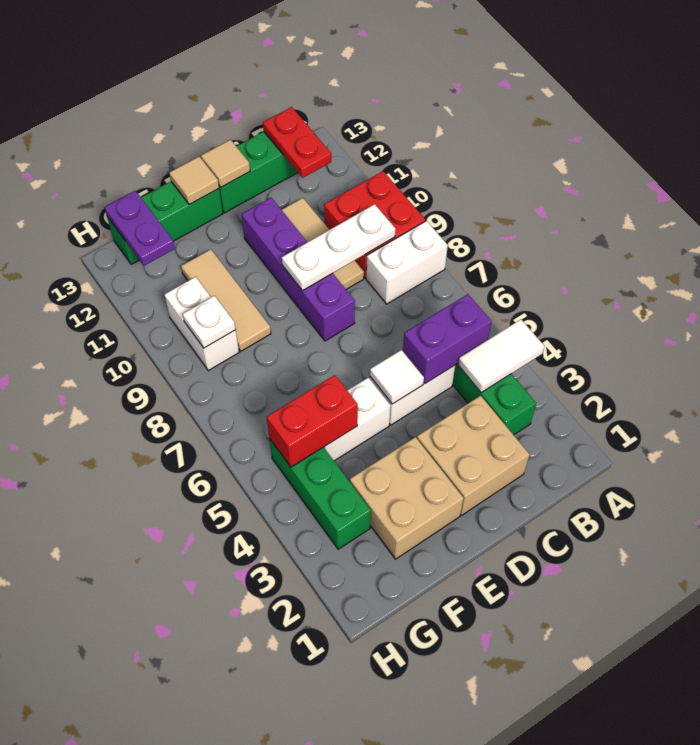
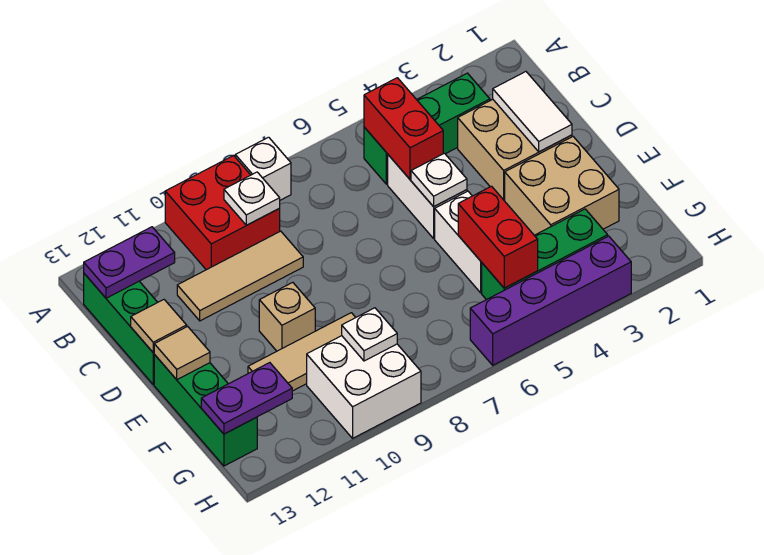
white 1x2 tile [458,320,545,392] -> white 1x2 tile moved to [493,72,572,152]
white 1x2 brick [366,221,448,304] -> white 1x1 brick [235,137,291,200]
purple 1x2 brick [403,294,491,383] -> red 1x2 brick [364,78,443,179]
white 1x3 plate [282,204,395,291] -> white 1x1 plate [224,172,280,225]
red 1x2 plate [263,107,331,178] -> purple 1x2 plate [84,227,175,298]
white 1x1 tile [370,350,424,404] -> white 1x1 plate [411,153,467,207]
purple 1x4 brick [242,198,355,341] -> purple 1x4 brick moved to [470,236,631,365]
none -> tan 1x1 brick [259,282,315,351]
white 1x2 brick [164,277,239,370] -> white 2x2 brick [307,336,421,438]

